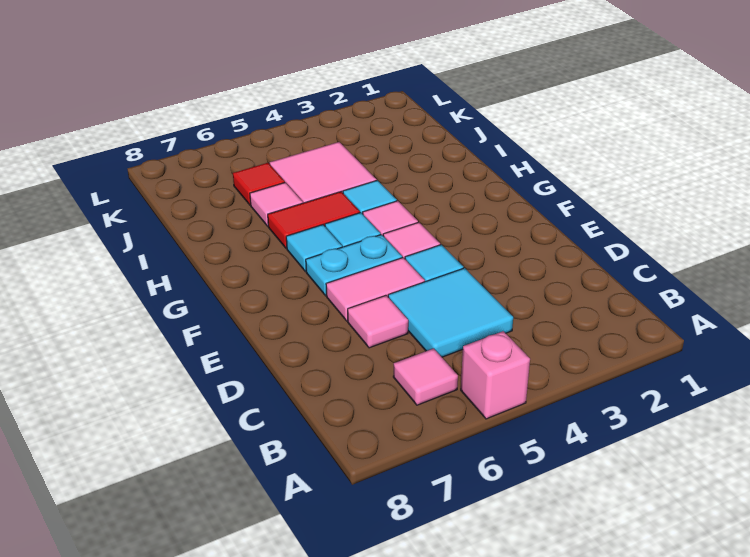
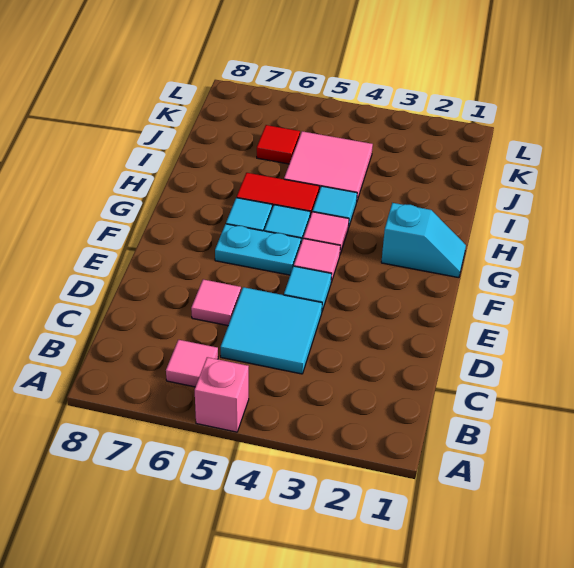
pink 1x2 tile [326,258,425,321] -> none
none -> cyan 1x2 slope [381,203,466,278]
pink 1x1 tile [250,182,303,226] -> none

